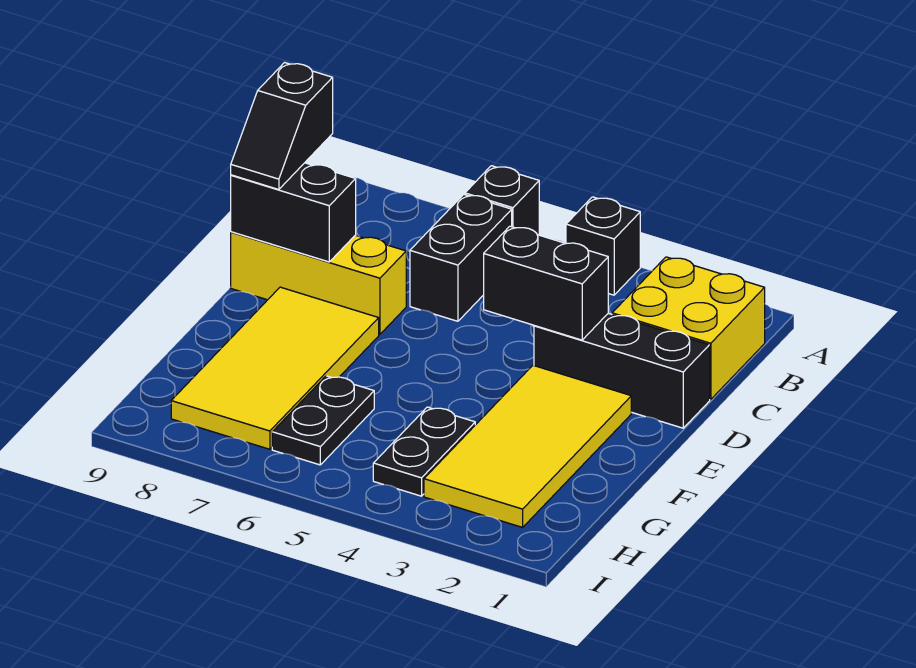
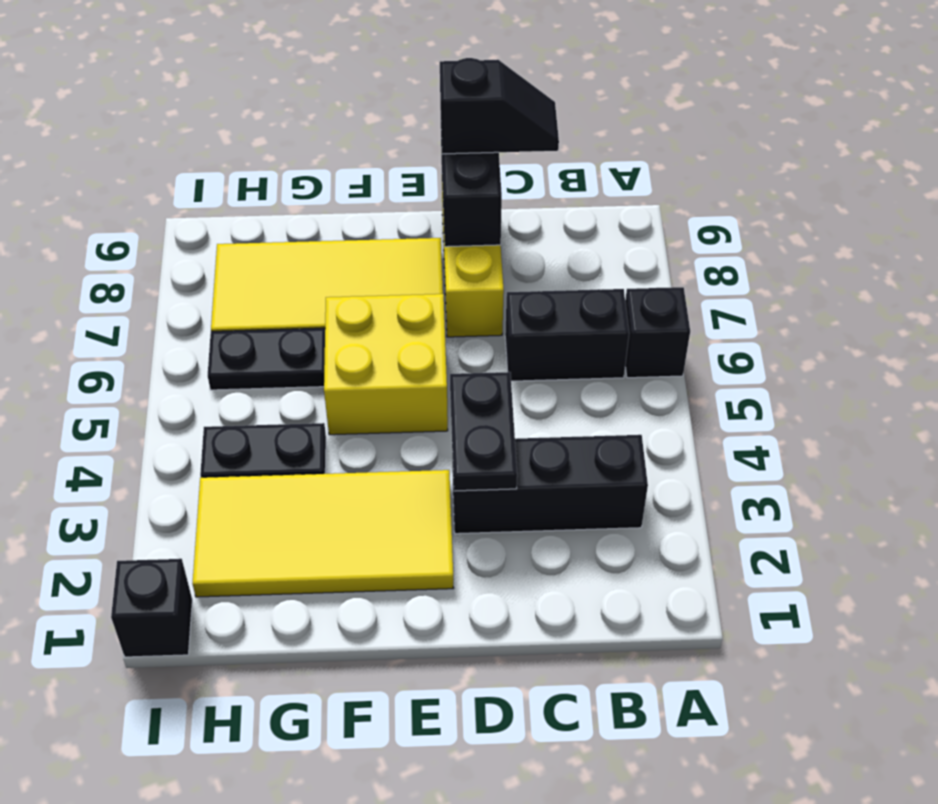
black 1x1 brick [566,197,640,295] -> black 1x1 brick moved to [111,559,192,657]
yellow 2x2 brick [612,257,765,400] -> yellow 2x2 brick moved to [324,294,448,435]
black 1x2 slope [231,63,333,190] -> black 1x2 slope turned to [440,58,559,154]
black 1x3 brick [534,314,710,428] -> black 1x3 brick turned to [452,435,648,534]
black 1x2 brick [484,226,608,340] -> black 1x2 plate [450,372,517,491]

